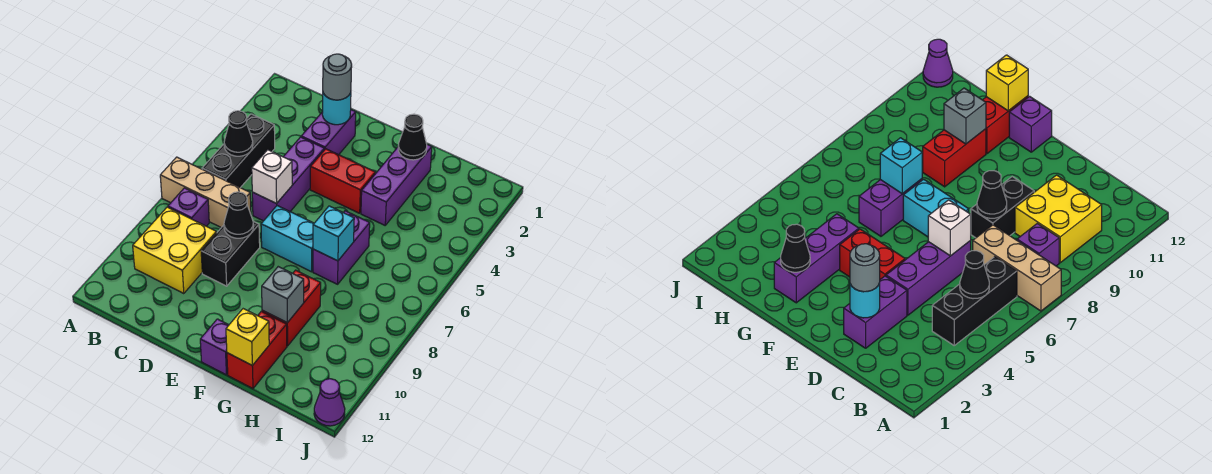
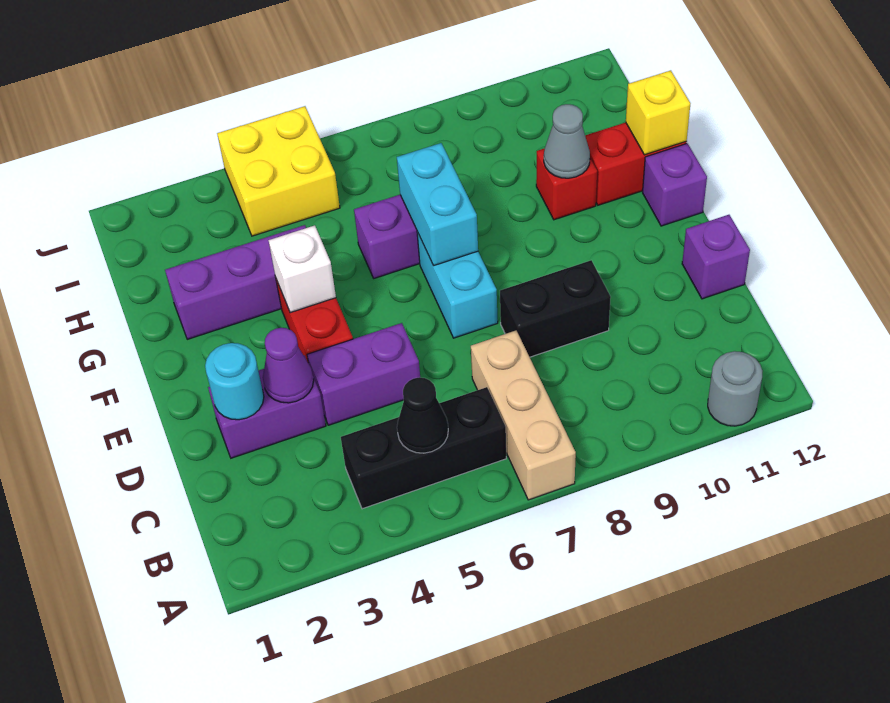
purple 1x1 brick [168,188,209,226] -> purple 1x1 brick moved to [682,215,750,299]
yellow 2x2 brick [133,207,217,294] -> yellow 2x2 brick moved to [217,106,340,236]
grey 1x1 round brick [323,54,352,100] -> grey 1x1 round brick moved to [708,351,762,426]
purple 1x3 brick [252,137,324,221] -> purple 1x2 brick [307,323,420,425]
white 1x1 brick [252,150,292,204] -> white 1x1 brick moved to [268,225,336,313]
black 1x1 cone [224,192,253,238] -> none
black 1x1 cone [398,114,427,160] -> none
cyan 1x1 brick [313,206,354,261] -> cyan 1x2 brick [397,143,478,266]
red 1x2 brick [262,270,321,346] -> red 1x1 brick [536,149,597,220]
grey 1x1 brick [262,267,304,323] -> grey 1x1 cone [544,104,590,178]
purple 1x1 cone [314,379,345,426] -> purple 1x1 cone moved to [263,328,314,403]

